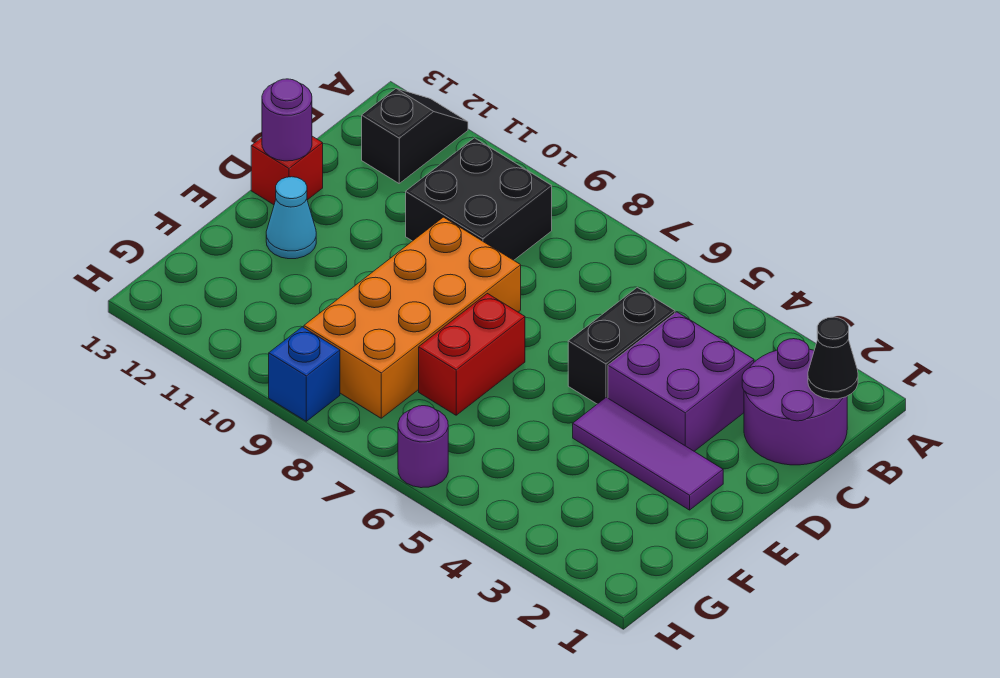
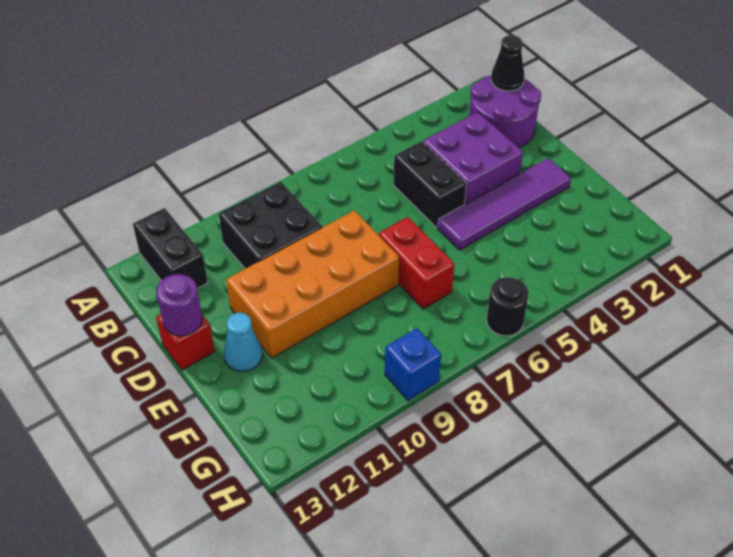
black 1x2 slope [362,89,468,183] -> black 1x2 brick [133,208,208,288]
orange 2x4 brick [304,217,521,418] -> orange 2x4 brick turned to [226,210,399,358]
purple 1x3 tile [573,397,723,510] -> purple 1x4 tile [437,158,571,250]
purple 1x1 round brick [398,406,448,488] -> black 1x1 round brick [486,277,529,336]

